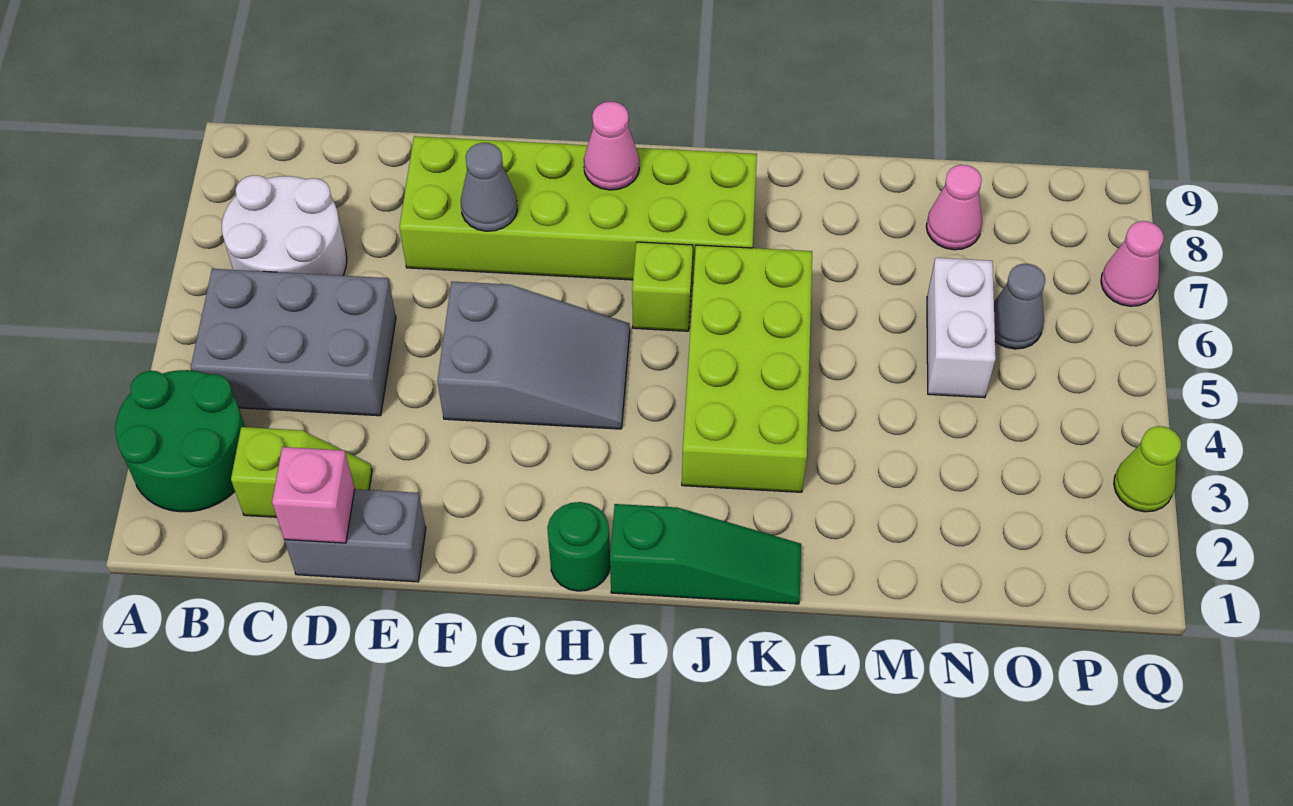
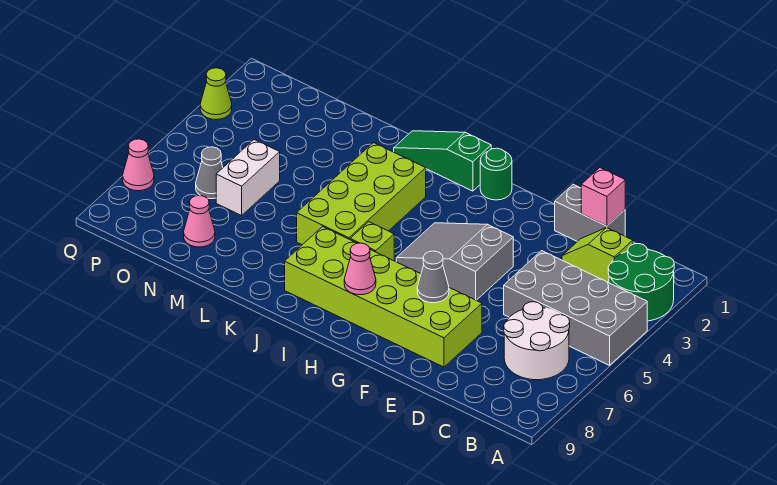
grey 2x3 brick [191,269,396,416] -> grey 2x4 brick [504,251,647,365]

